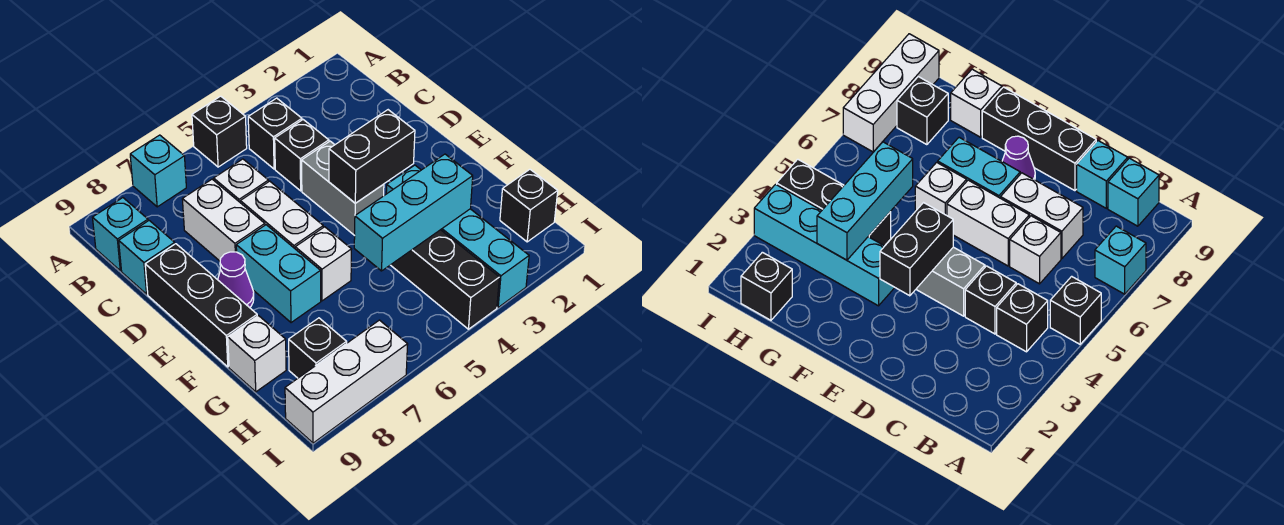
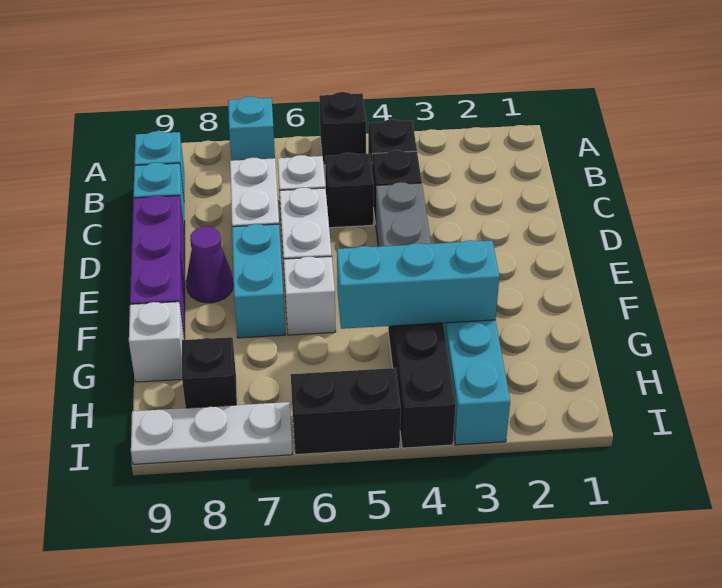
black 1x3 brick [145,244,257,367] -> purple 1x3 brick [130,195,185,340]
black 1x2 brick [329,110,415,203] -> black 1x2 brick moved to [291,368,401,455]
black 1x1 brick [500,169,558,242] -> black 1x1 brick moved to [325,153,374,228]
white 1x3 brick [285,320,408,443] -> white 1x3 plate [131,402,292,464]

